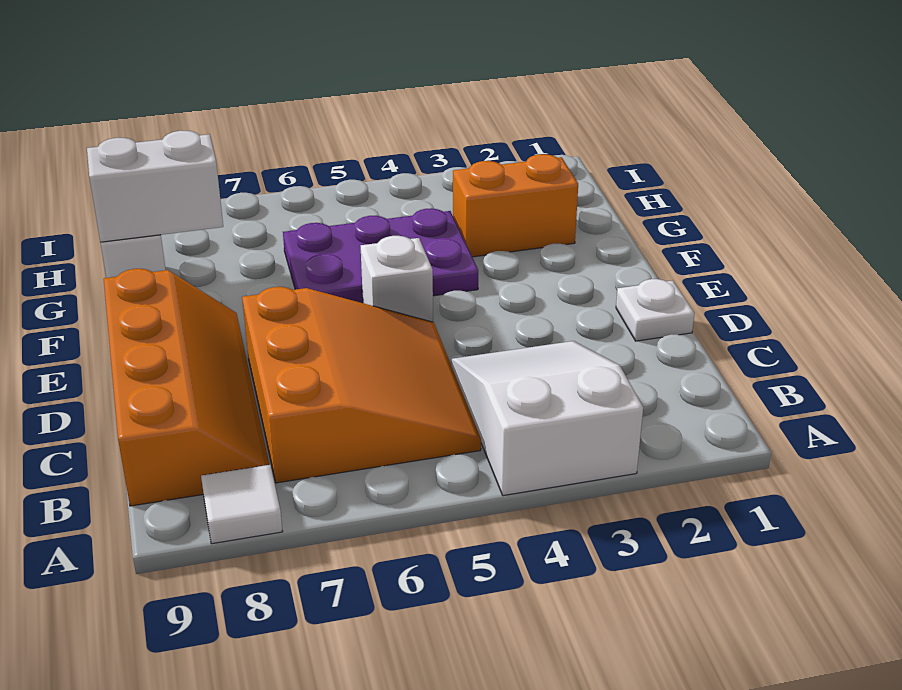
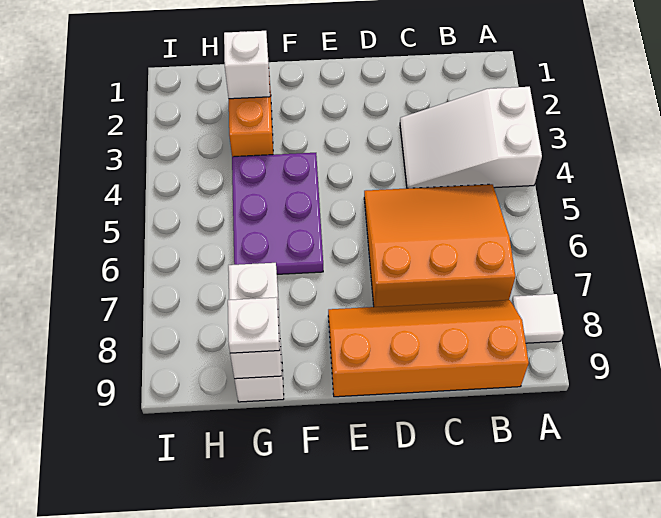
white 1x1 plate [616,279,694,341] -> white 1x1 plate moved to [228,297,280,353]
white 1x1 brick [361,236,433,322] -> white 1x1 brick moved to [224,31,270,99]

